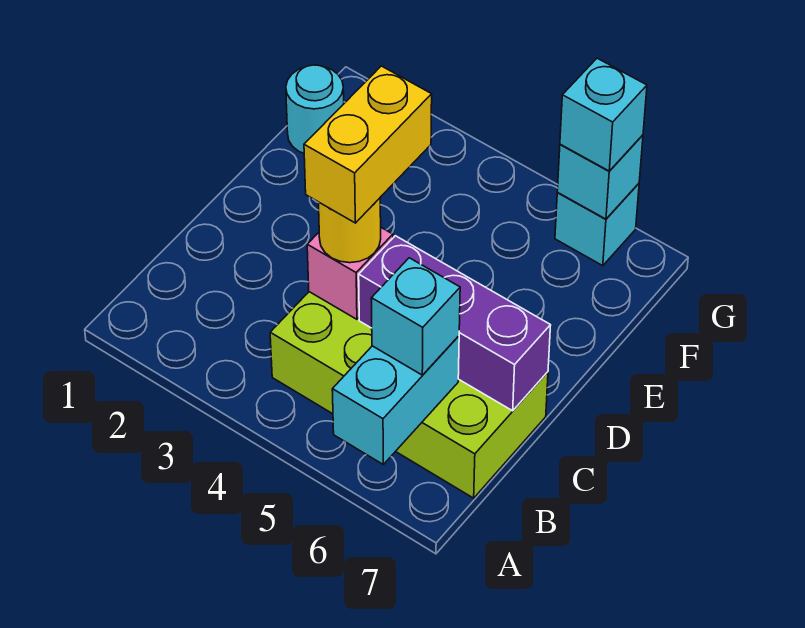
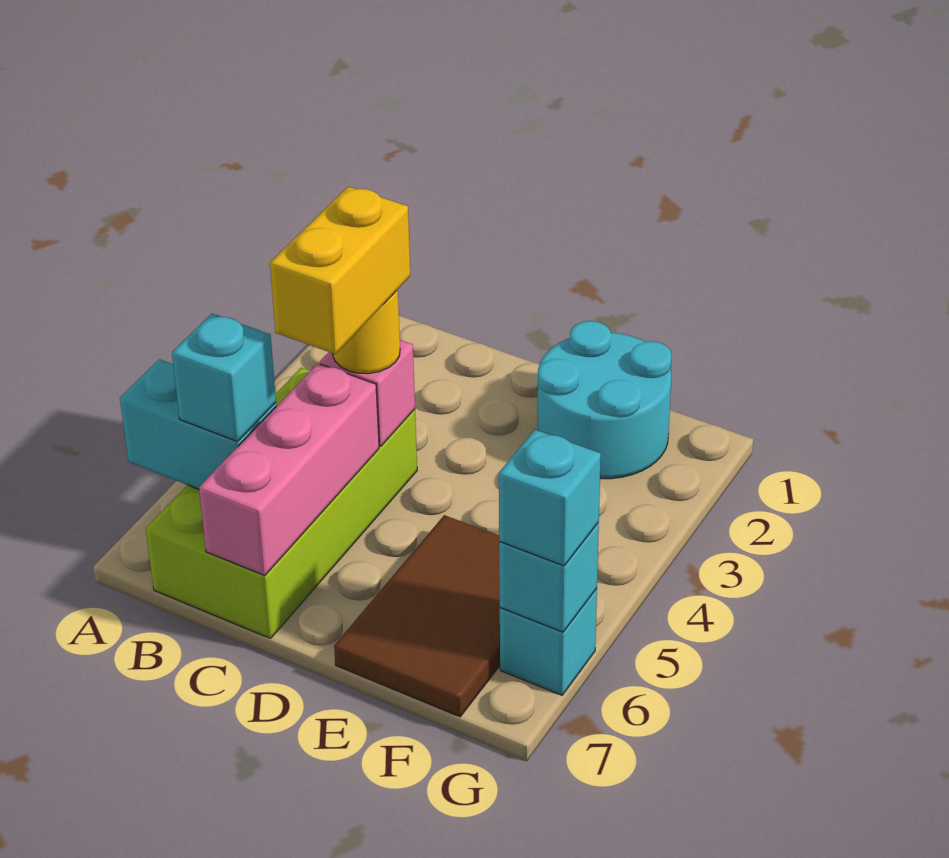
yellow 1x2 brick [304,66,432,223] -> yellow 1x2 brick turned to [270,187,410,354]
purple 1x3 brick [359,236,551,411] -> pink 1x3 brick [199,363,379,576]
none -> brown 2x3 tile [334,515,500,717]
cyan 1x1 round brick [286,65,344,153] -> cyan 2x2 round brick [538,321,671,479]

